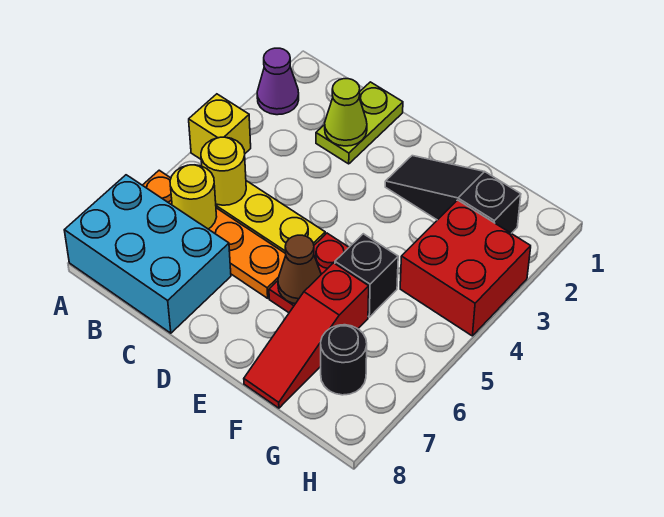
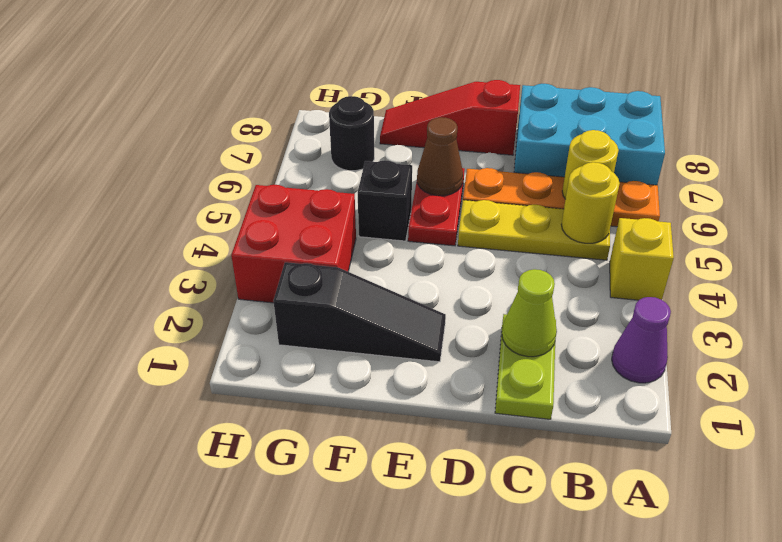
red 1x3 slope [244,263,369,408] -> red 1x3 slope turned to [380,80,520,155]

